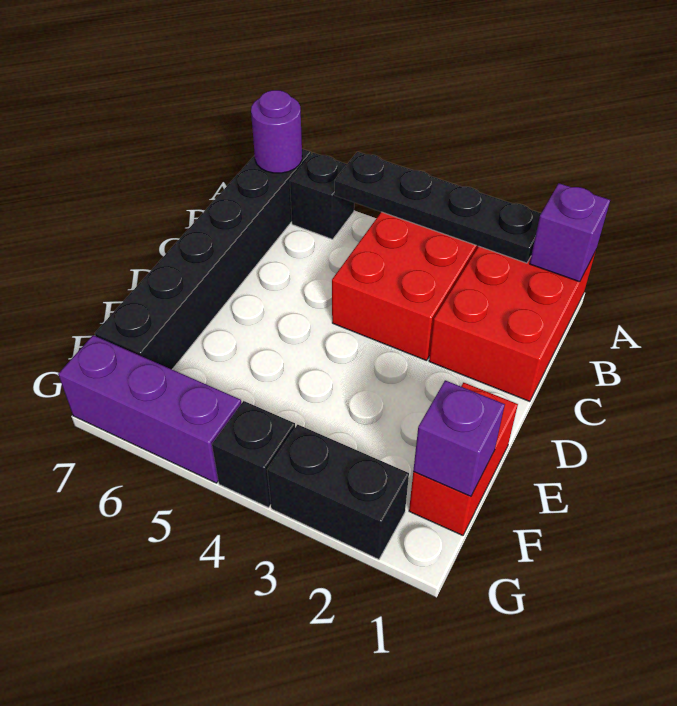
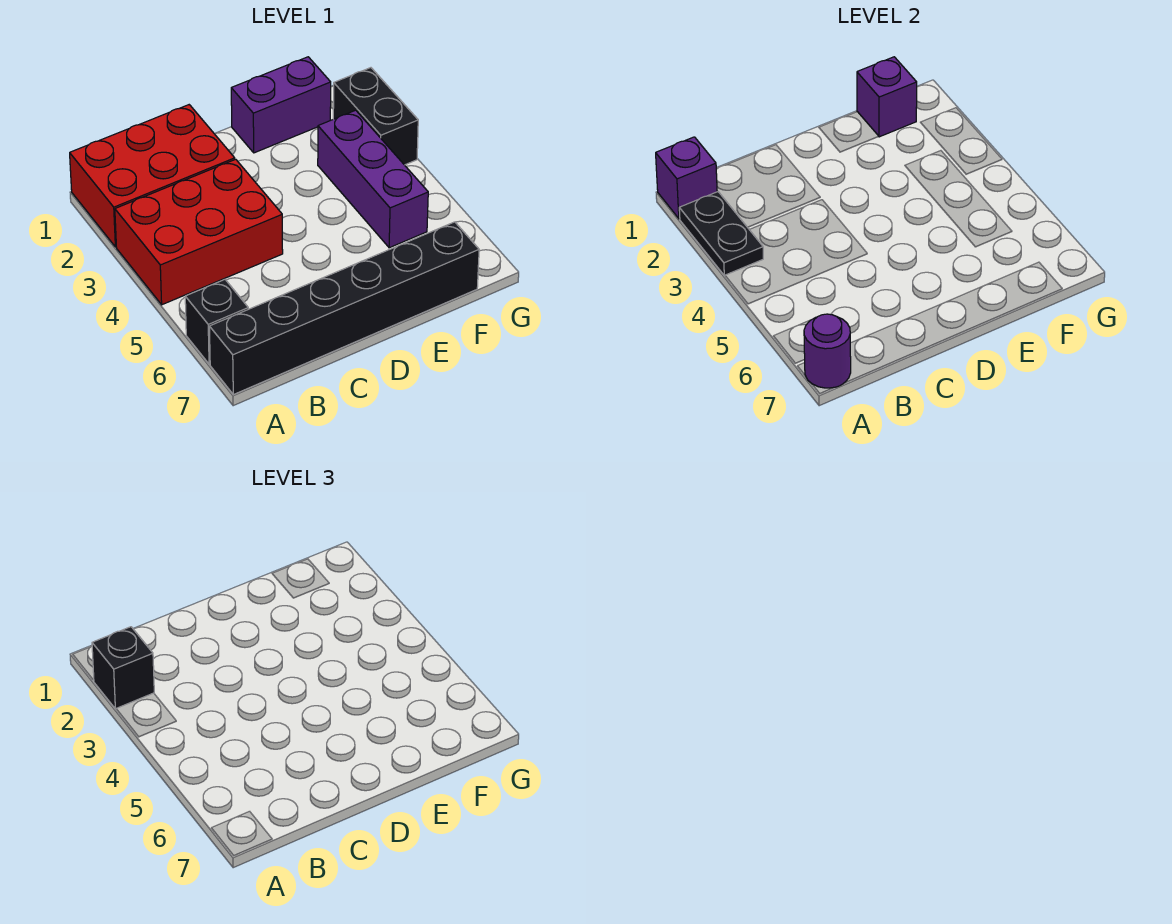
black 1x4 plate [335,152,541,263] -> black 1x2 plate [679,192,763,276]
red 1x2 brick [409,383,518,535] -> purple 1x2 brick [231,57,331,153]
black 1x1 brick [212,401,295,508] -> black 1x1 brick moved to [92,627,154,709]
purple 1x3 brick [58,335,241,483] -> purple 1x3 brick moved to [318,110,428,248]

